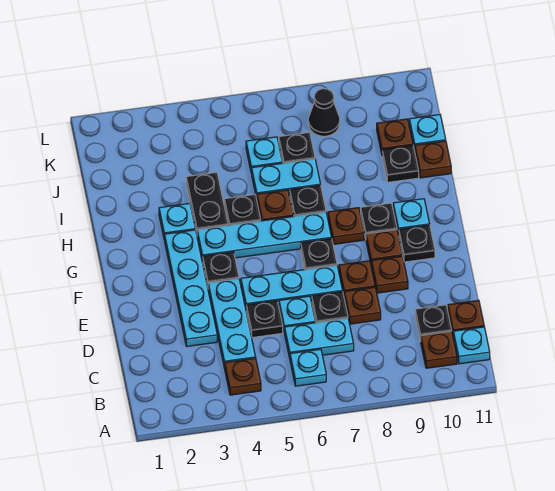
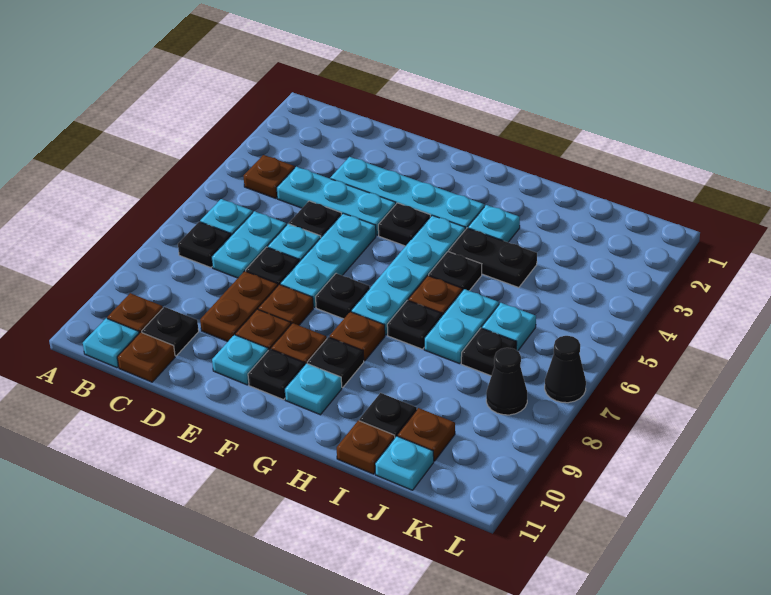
none -> black 1x1 plate [178,222,231,268]
brown 1x1 plate [344,287,381,324] -> brown 1x2 plate [200,271,278,341]
none -> cyan 1x1 plate [212,335,268,385]
none -> black 1x1 cone [545,336,586,403]

